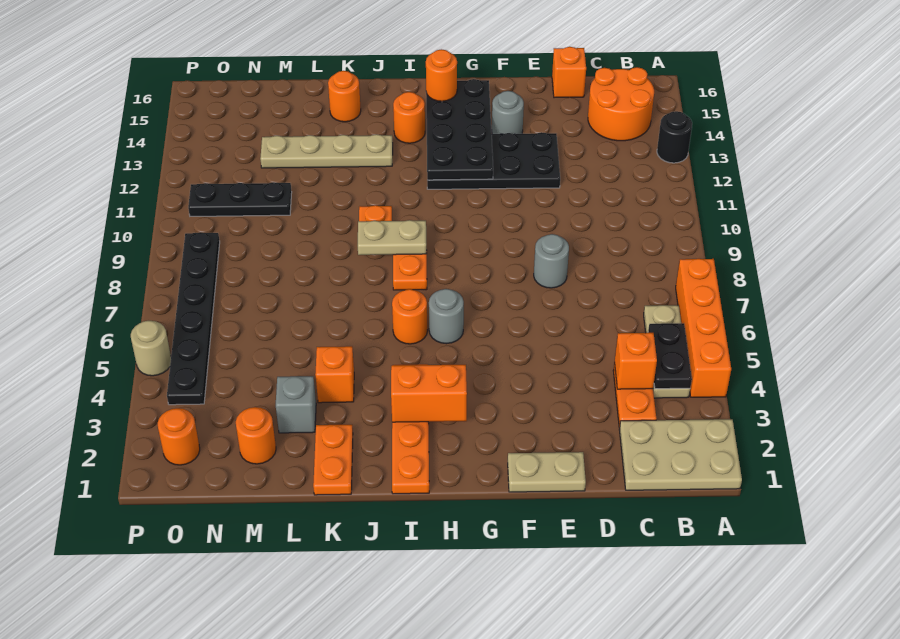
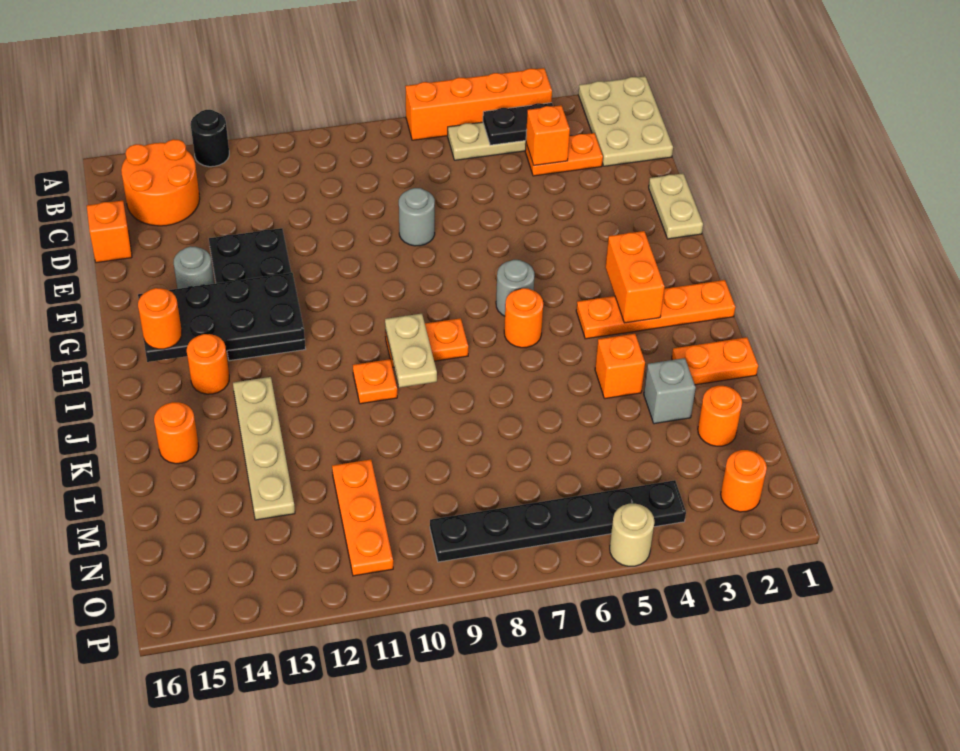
black 1x3 plate [188,182,292,216] -> orange 1x3 plate [332,460,393,576]

